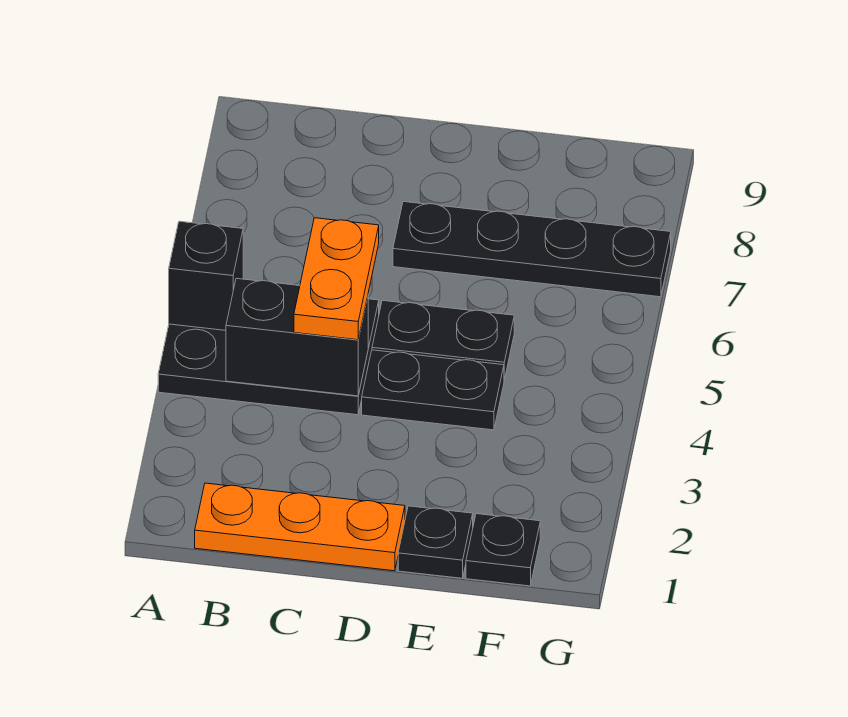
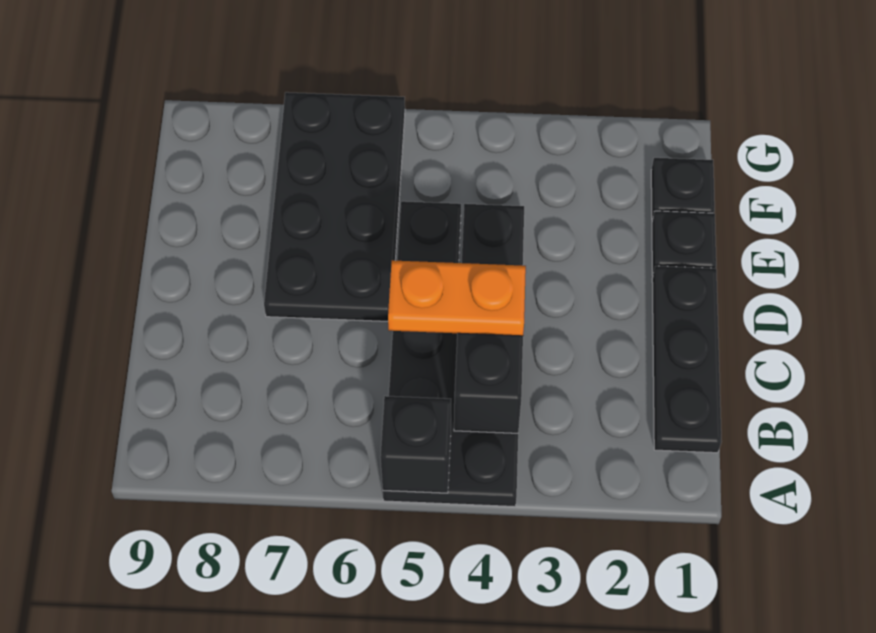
orange 1x3 plate [195,483,405,571] -> black 1x3 plate [652,266,722,453]
black 1x4 plate [393,202,671,297] -> black 2x4 plate [264,92,405,321]

